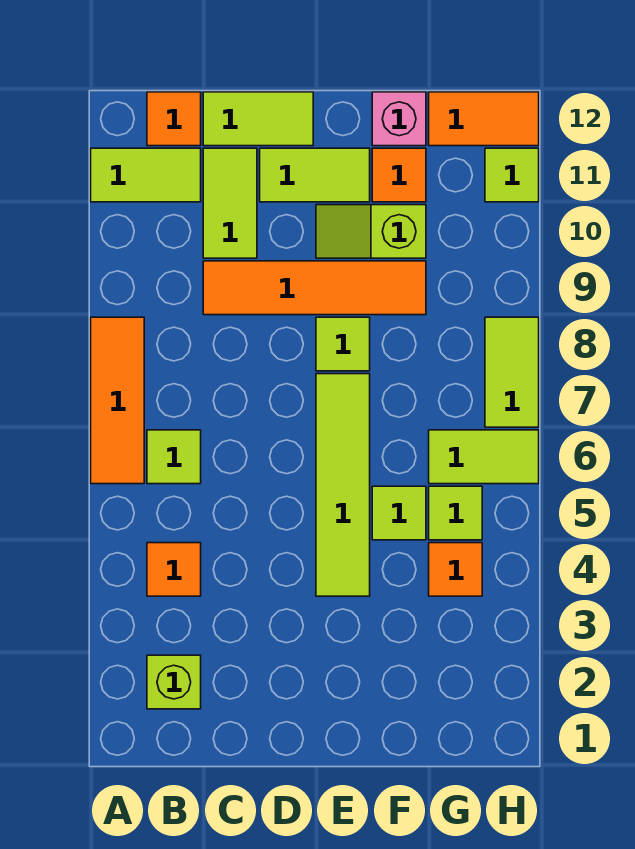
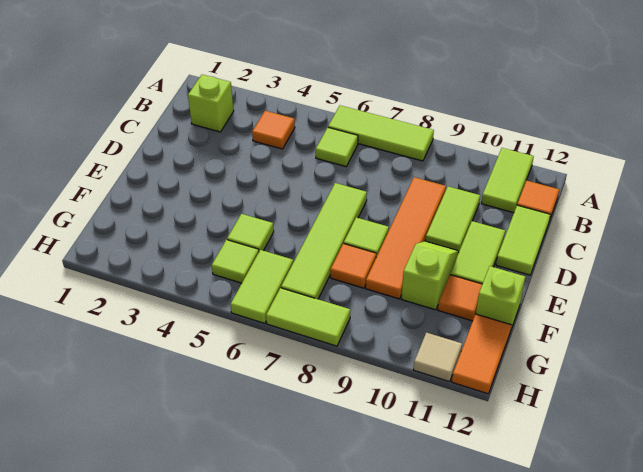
orange 1x3 tile [91,317,144,484] -> lime 1x3 tile [328,105,434,161]
lime 1x2 tile [203,148,257,258] -> lime 1x2 tile turned to [426,187,480,251]
lime 1x4 tile [316,374,370,596] -> lime 1x4 tile turned to [281,183,367,299]
pink 1x1 brick [372,92,426,146] -> lime 1x1 brick [476,266,525,329]
orange 1x1 tile [429,543,482,596] -> orange 1x1 tile moved to [330,243,376,288]
lime 1x1 tile [485,148,539,202] -> tan 1x1 tile [414,332,462,382]

